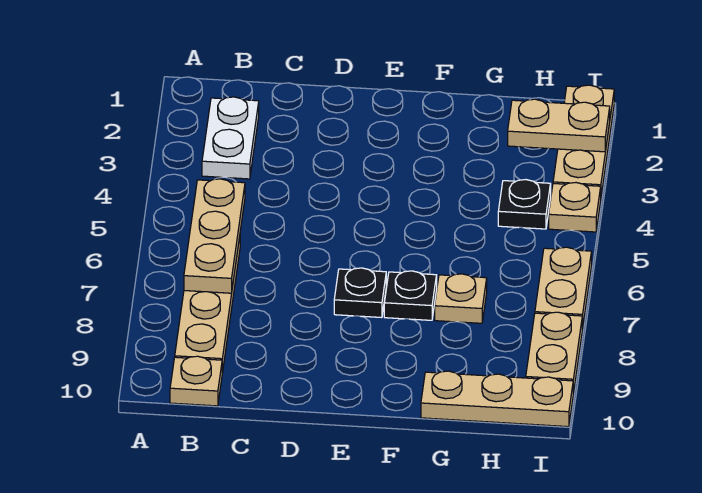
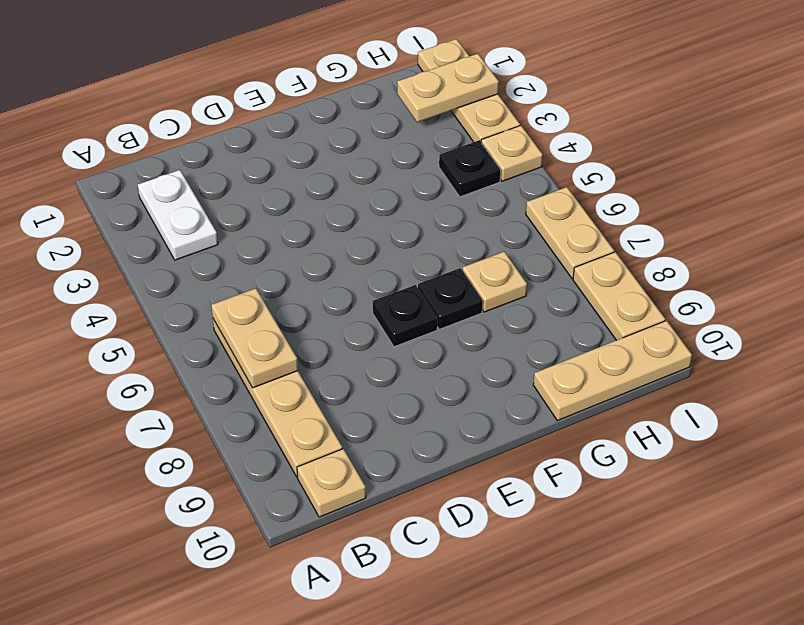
tan 1x3 plate [184,179,245,293] -> tan 1x2 plate [211,288,298,388]

